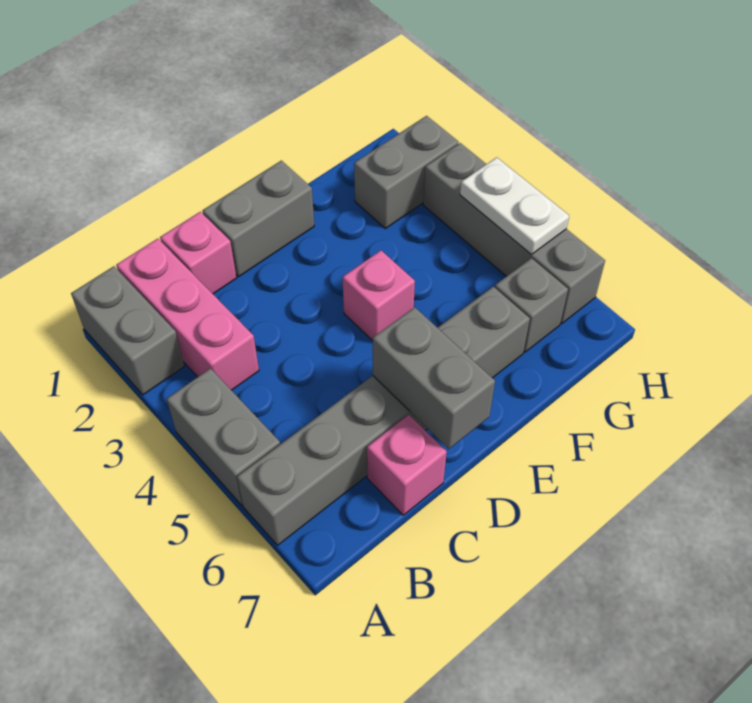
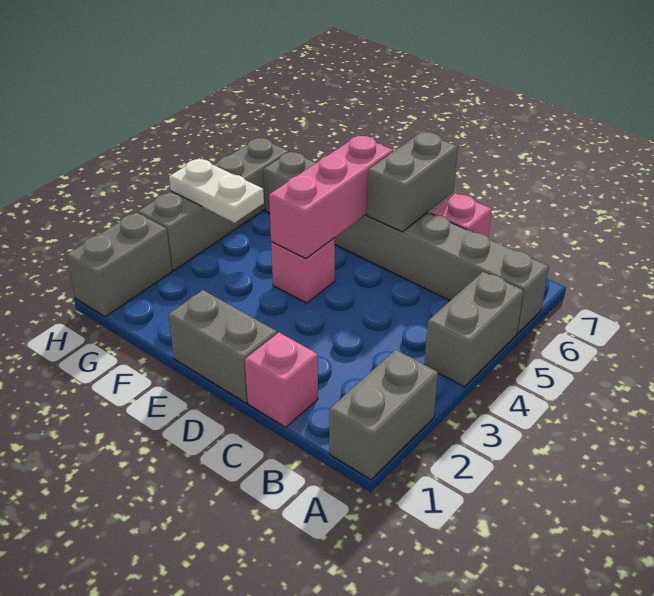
pink 1x3 brick [116,239,259,390] -> pink 1x3 brick moved to [269,135,393,259]
grey 1x2 brick [354,116,458,229] -> grey 1x2 brick turned to [67,212,172,317]
white 1x2 plate [460,157,569,254] -> white 1x2 plate turned to [169,158,264,223]

